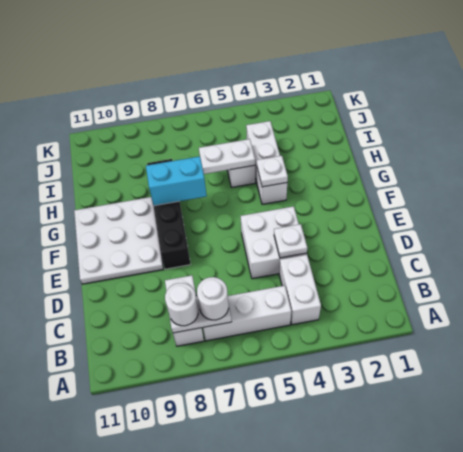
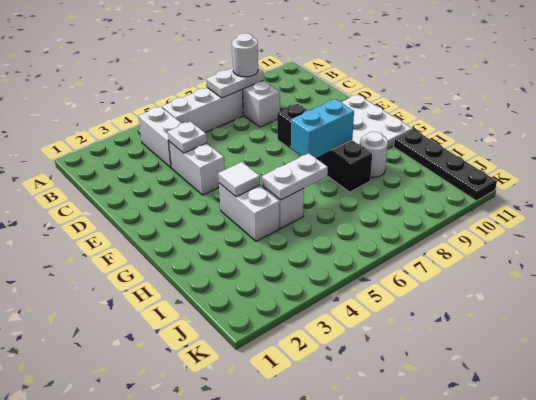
white 1x1 round brick [197,277,229,320] -> white 1x1 round brick moved to [360,132,388,178]
white 2x2 brick [241,206,307,279] -> white 1x2 brick [169,141,225,195]
white 1x3 brick [246,121,287,204] -> white 1x2 brick [219,183,279,241]
white 1x1 plate [257,156,288,187] -> white 1x1 tile [218,162,260,197]
none -> black 1x4 plate [394,129,497,201]

